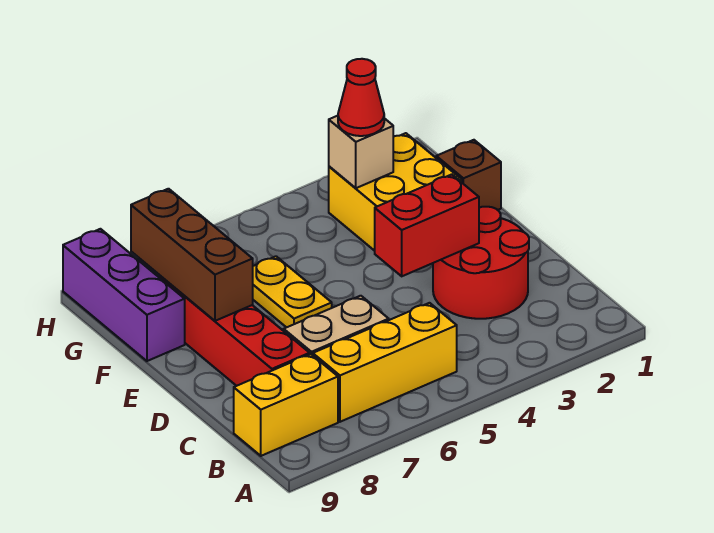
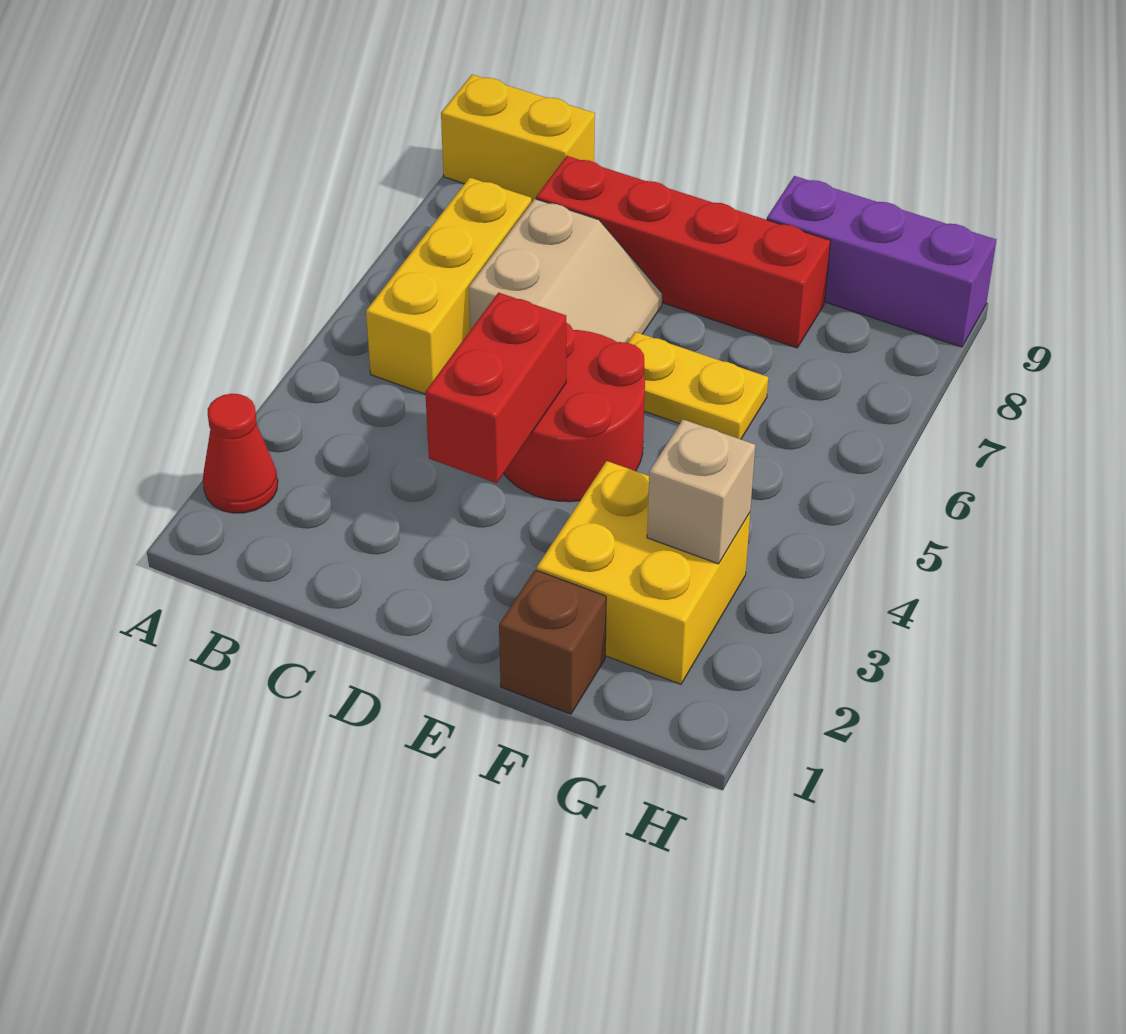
yellow 1x2 brick [234,354,338,456] -> yellow 1x2 brick turned to [441,74,595,203]
red 2x2 round brick [433,207,529,319] -> red 2x2 round brick moved to [504,323,645,502]
brown 1x3 brick [131,189,253,321] -> none
red 1x1 cone [338,59,384,136] -> red 1x1 cone moved to [203,394,278,513]

